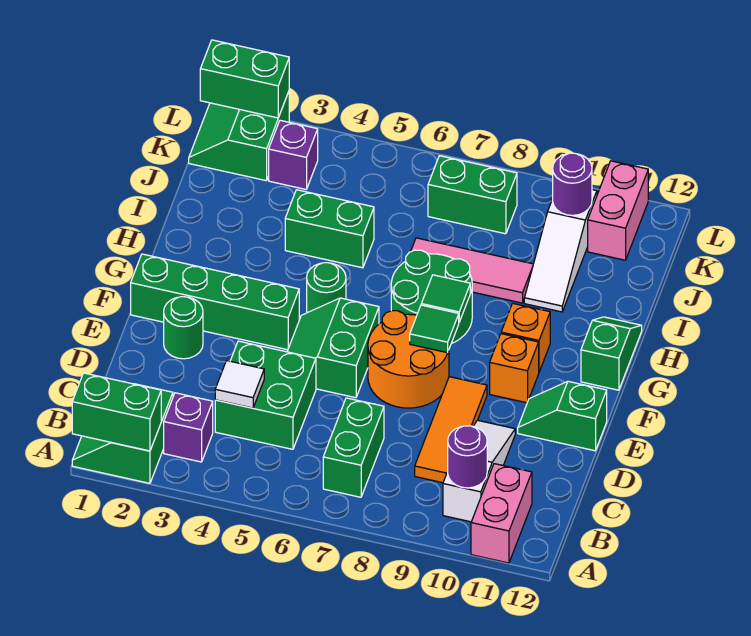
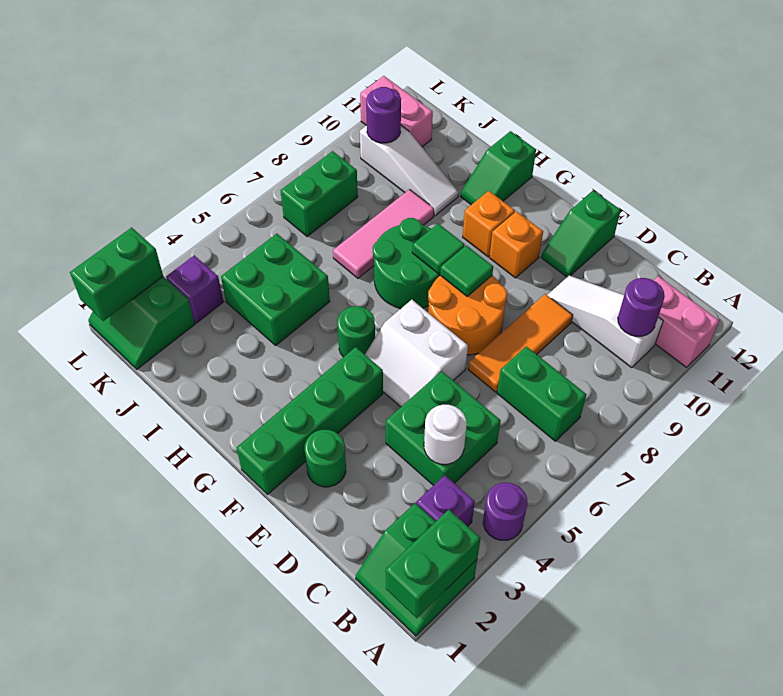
none -> purple 1x1 round brick [483,483,527,540]
white 1x1 tile [215,361,264,408] -> white 1x1 round brick [424,405,467,464]
orange 1x3 tile [415,377,487,483] -> orange 1x3 tile turned to [468,294,573,392]
green 2x2 slope [287,298,379,398] -> white 2x2 slope [365,300,468,407]
green 1x2 slope [581,317,642,390] -> green 1x2 slope turned to [461,131,536,205]
green 1x2 brick [285,190,374,268] -> green 2x2 brick [221,234,330,345]

